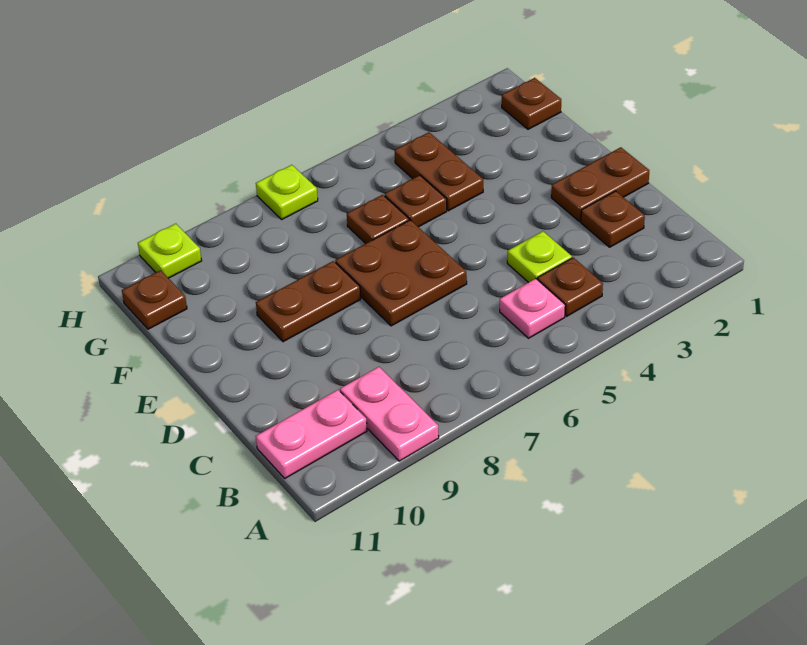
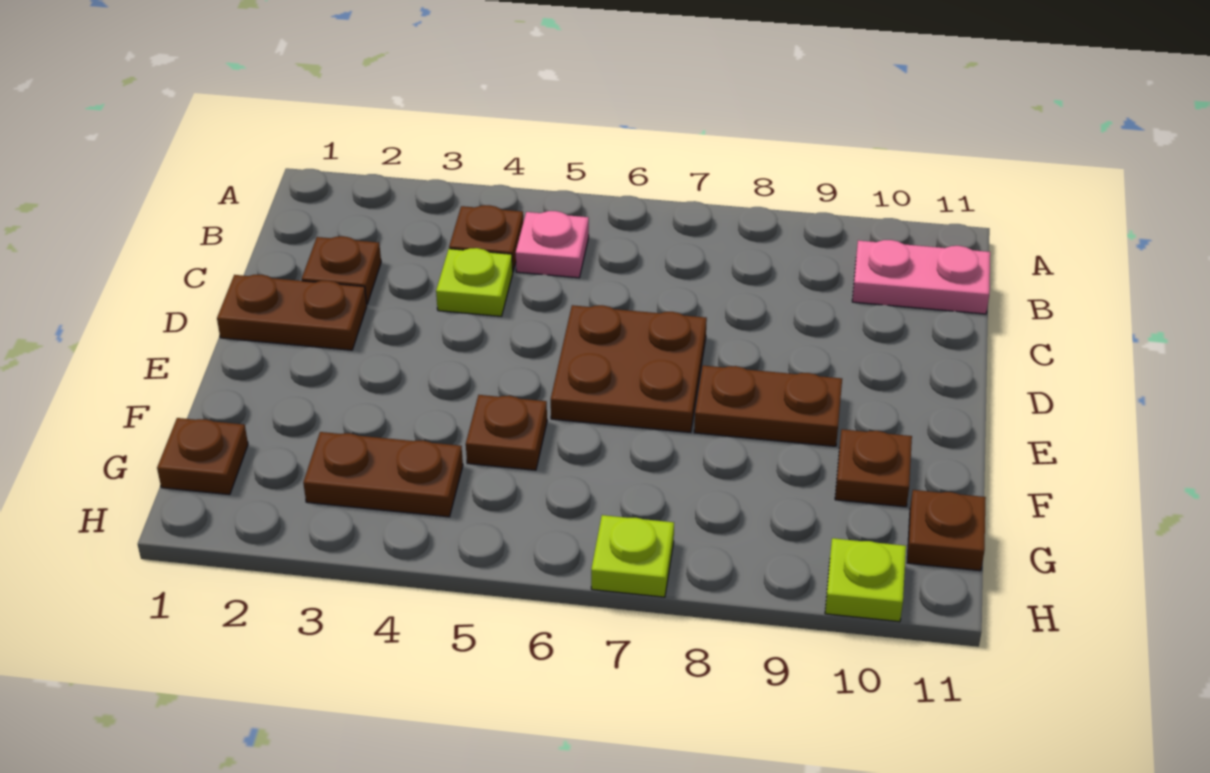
pink 1x2 plate [340,367,439,461] -> none
brown 1x2 plate [394,132,483,211] -> brown 1x2 plate turned to [303,432,463,517]
brown 1x1 plate [347,195,409,244] -> brown 1x1 plate moved to [835,429,912,507]

